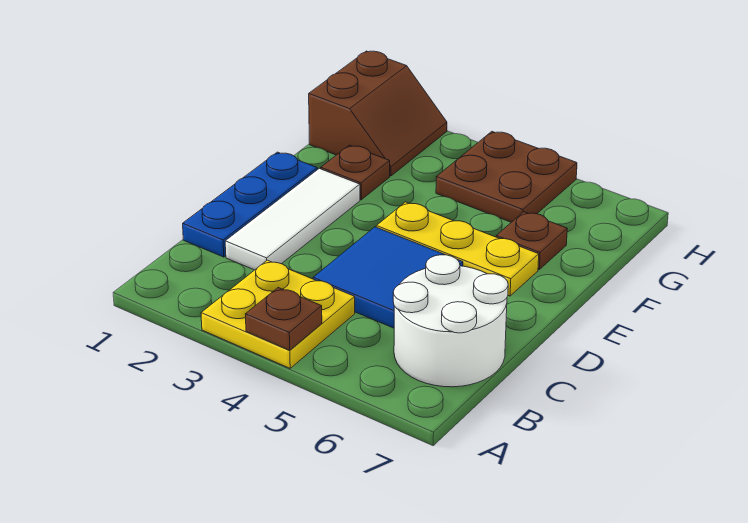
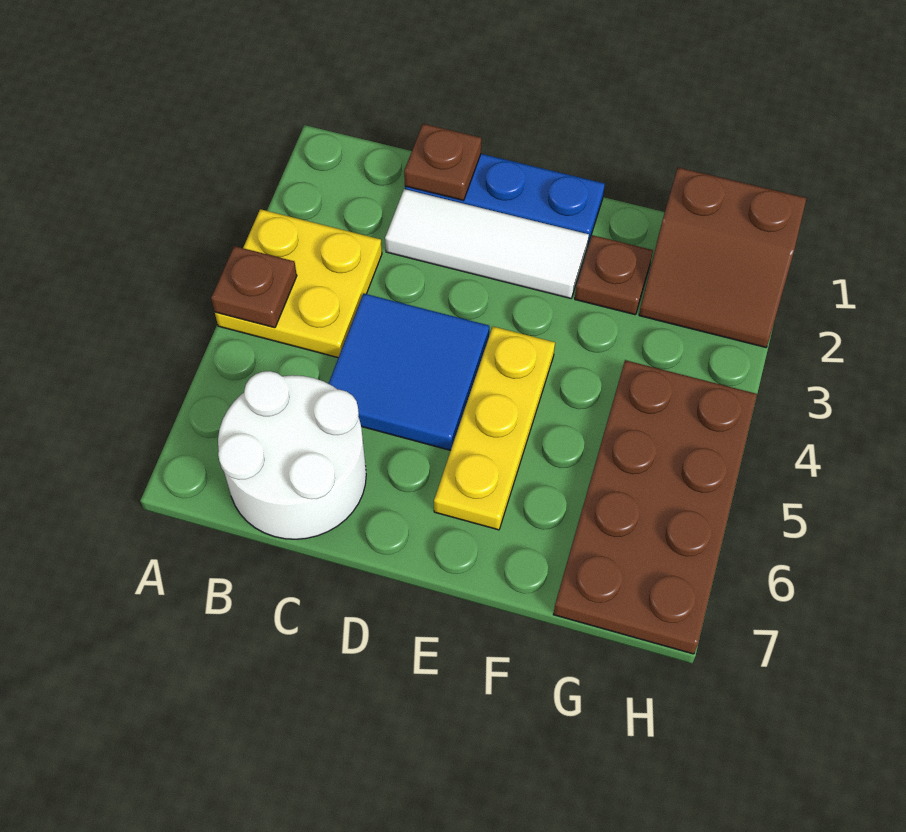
brown 1x1 plate [496,212,567,269] -> brown 1x1 plate moved to [404,124,481,201]
brown 2x2 plate [436,132,577,222] -> brown 2x4 plate [553,360,757,654]

